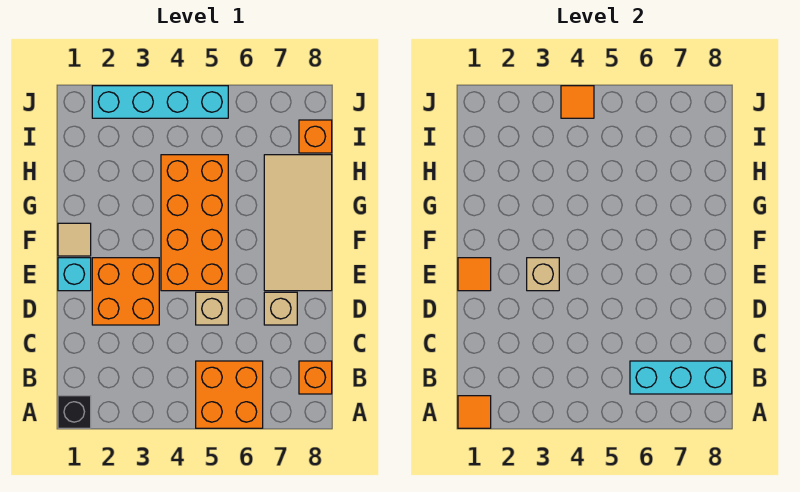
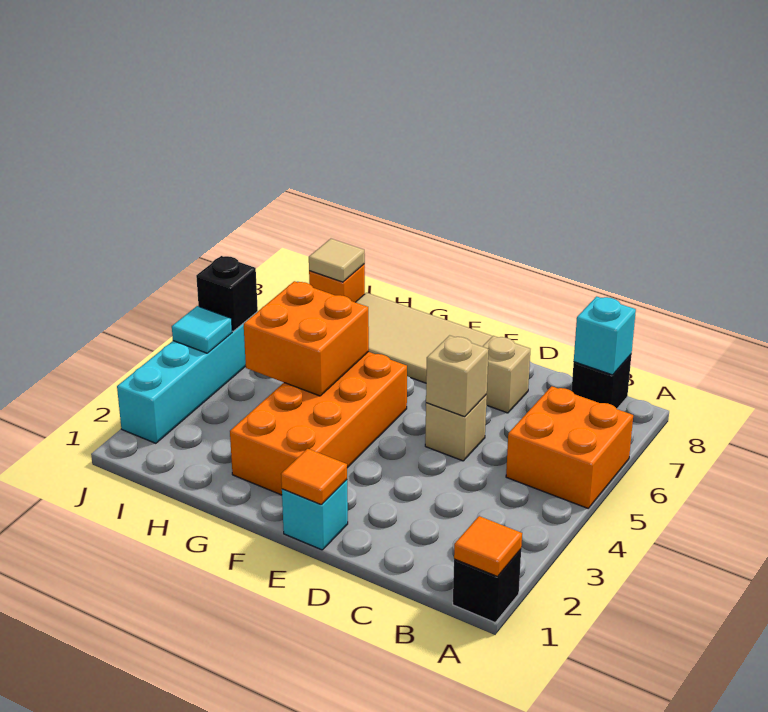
cyan 1x3 brick [630,361,732,394] -> cyan 1x1 brick [574,296,636,375]
orange 1x1 brick [299,361,332,394] -> black 1x1 brick [572,355,631,408]
orange 2x2 brick [92,258,159,325] -> orange 2x2 brick moved to [244,281,369,396]
tan 1x1 brick [527,258,559,291] -> tan 1x1 brick moved to [426,335,489,417]
orange 2x4 brick [161,155,228,291] -> orange 2x4 brick turned to [230,352,407,495]
tan 1x1 tile [58,223,91,256] -> tan 1x1 tile moved to [309,239,365,282]
orange 1x1 tile [561,86,594,118] -> cyan 1x1 tile [172,306,232,353]
none -> black 1x1 brick [196,256,258,331]

